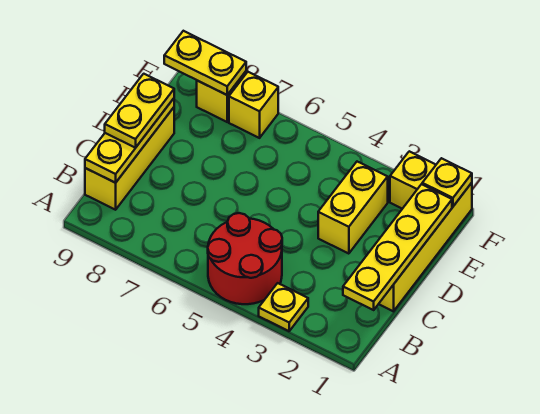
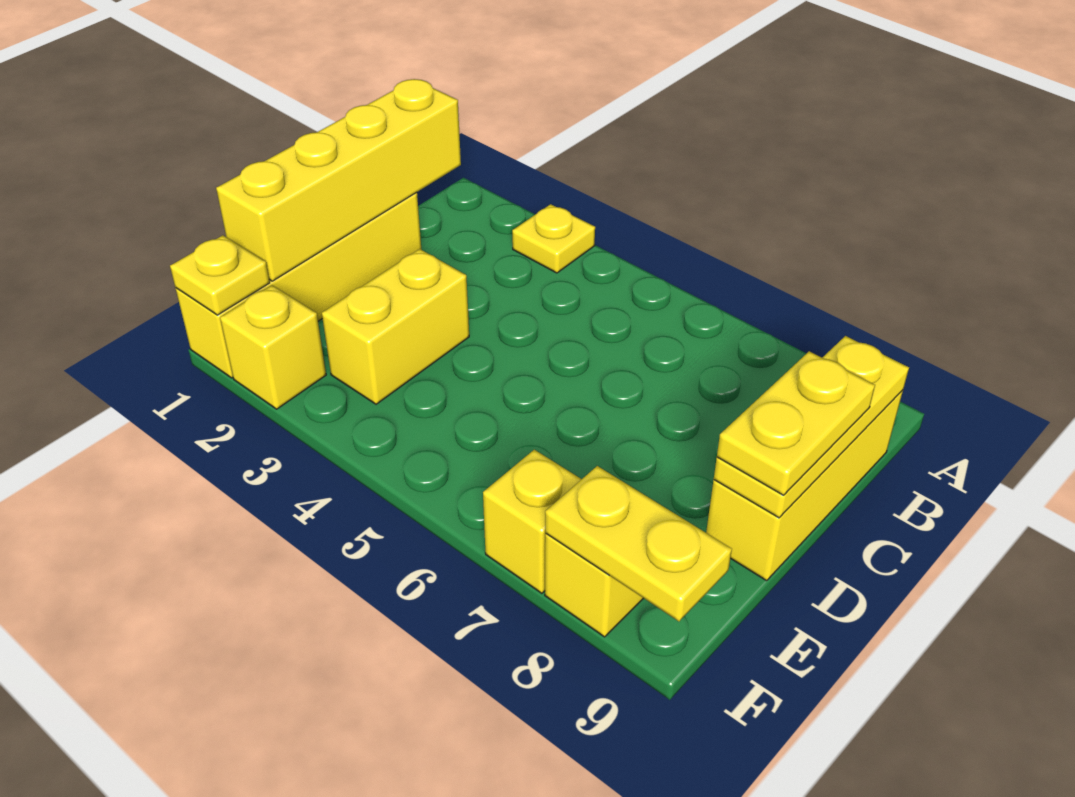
red 2x2 round brick [208,213,282,304] -> none
yellow 1x4 plate [343,184,452,310] -> yellow 1x4 brick [216,79,461,281]

